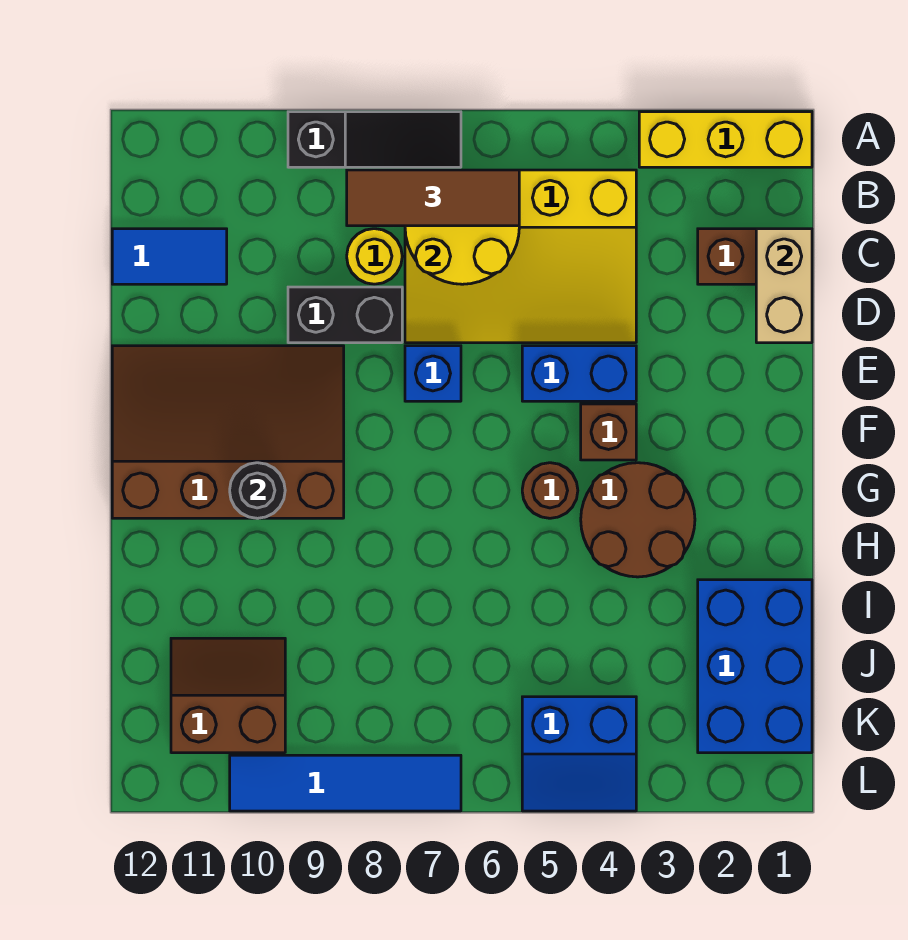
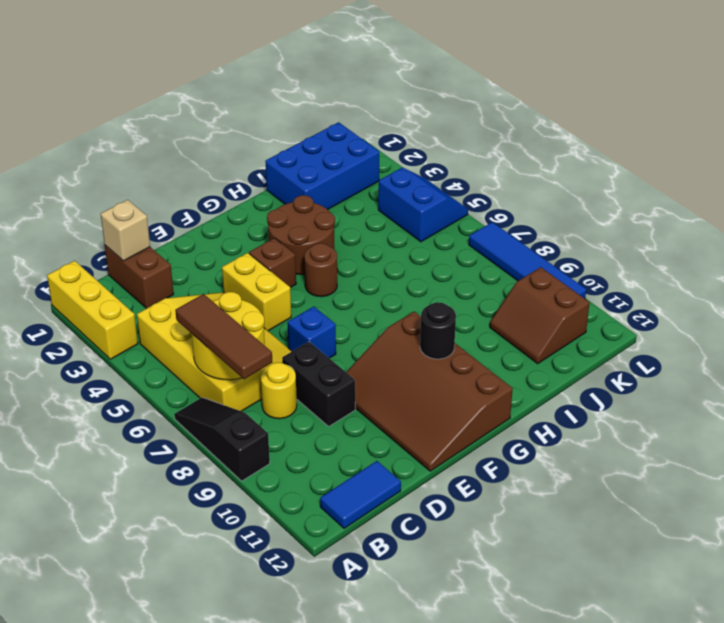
tan 1x2 brick [756,229,812,343] -> tan 1x1 brick [101,200,150,261]
blue 1x2 tile [112,229,227,284] -> blue 1x2 tile turned to [320,461,401,529]
blue 1x2 brick [522,346,636,401] -> yellow 1x2 brick [222,253,291,331]

